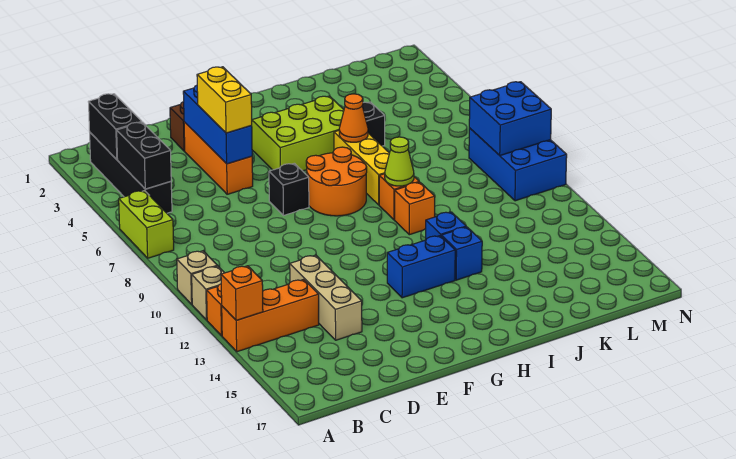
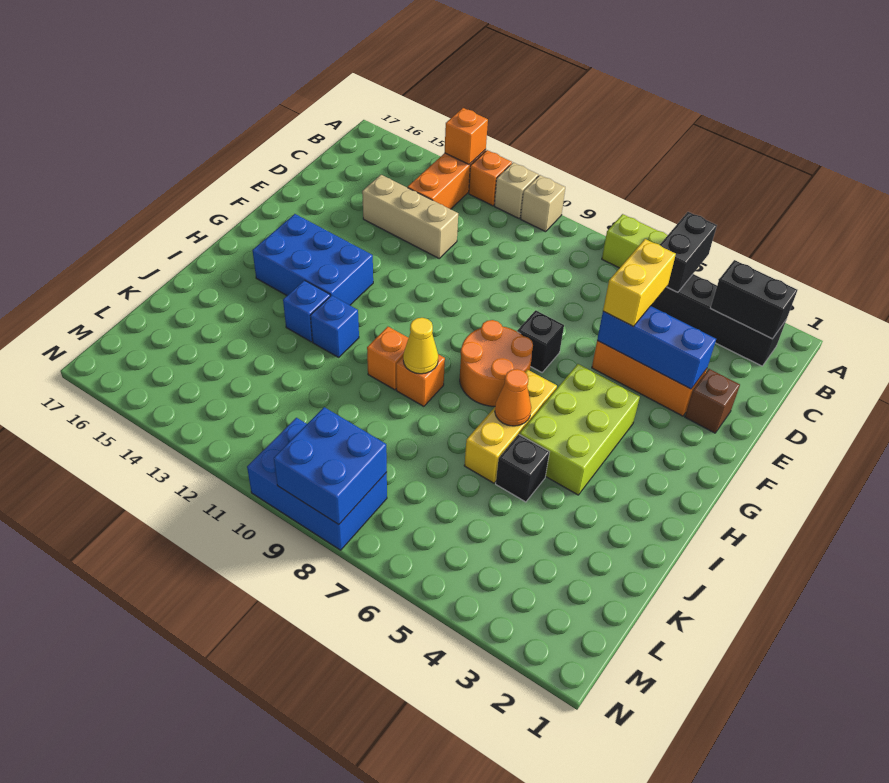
black 1x2 brick [117,122,171,189] -> black 1x2 brick turned to [660,212,717,292]
yellow 1x2 brick [197,67,252,133] -> yellow 1x2 brick turned to [603,239,676,326]
blue 1x2 brick [387,236,455,298] -> blue 2x3 brick [252,214,373,305]
yellow 1x3 brick [334,131,389,205] -> yellow 1x3 brick turned to [464,370,557,483]
lime 1x1 cone [385,137,414,186] -> yellow 1x1 cone [403,318,438,374]

